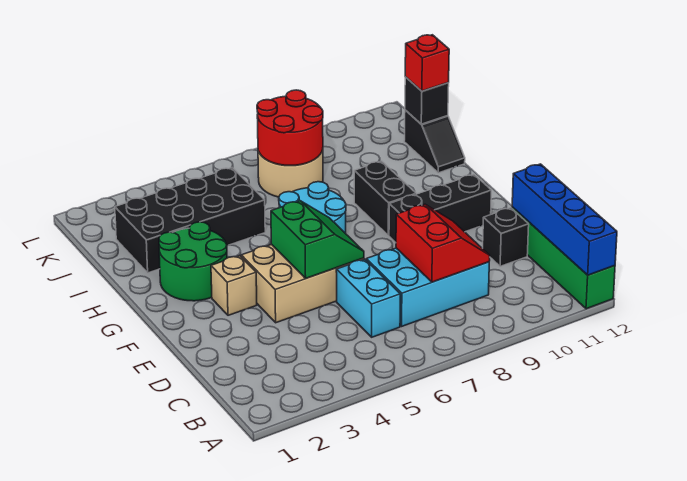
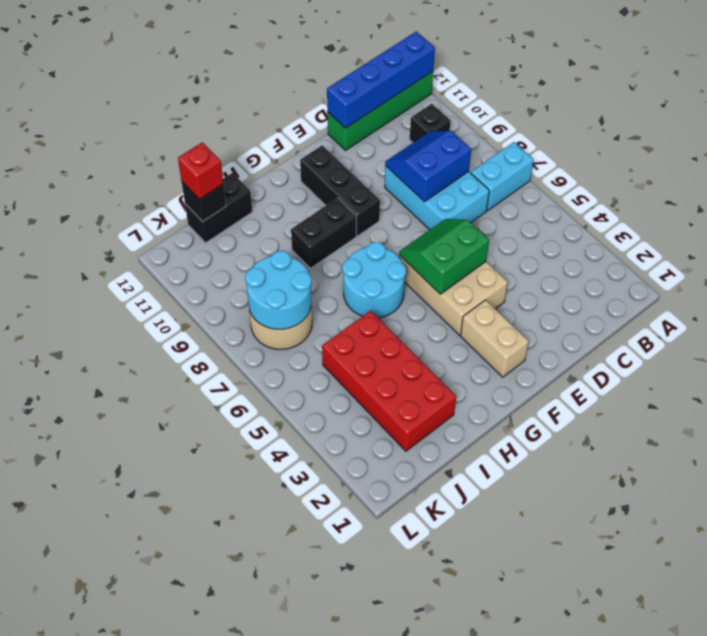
cyan 1x2 brick [336,259,401,337] -> cyan 1x2 brick moved to [471,142,534,210]
red 2x2 slope [396,204,490,282] -> blue 2x2 slope [385,131,471,202]
black 1x1 brick [483,208,529,266] -> black 1x1 brick moved to [410,104,451,142]
tan 1x1 brick [211,256,257,315] -> tan 1x2 brick [461,300,529,377]
green 2x2 round brick [159,222,227,301] -> none
black 2x4 brick [115,168,265,273] -> red 2x4 brick [322,311,456,451]
black 1x2 slope [404,110,465,173] -> black 1x2 brick [185,173,252,243]
red 2x2 round brick [257,90,323,165] -> cyan 2x2 round brick [245,251,311,329]

